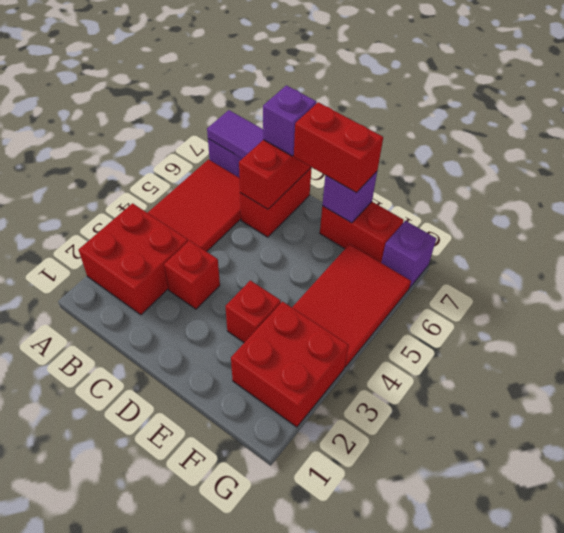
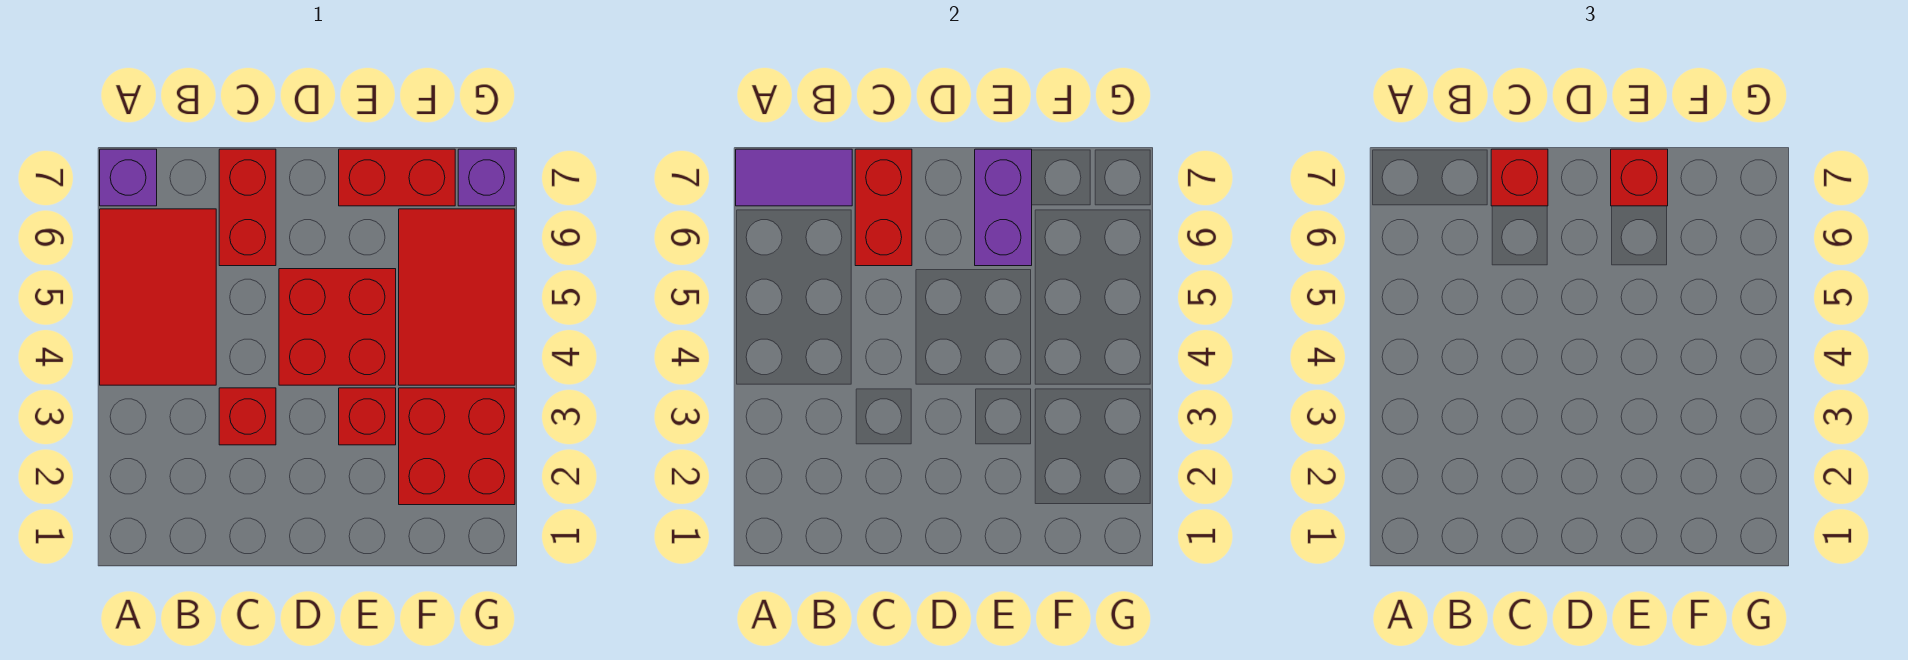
red 2x2 brick [78,203,188,315] -> red 2x2 brick moved to [279,269,396,385]
purple 1x1 brick [263,85,316,156] -> red 1x1 brick [1491,149,1548,206]
red 1x2 brick [294,102,383,193] -> red 1x1 brick [1611,149,1668,206]
purple 1x1 brick [322,172,377,223] -> purple 1x2 brick [975,149,1032,266]

